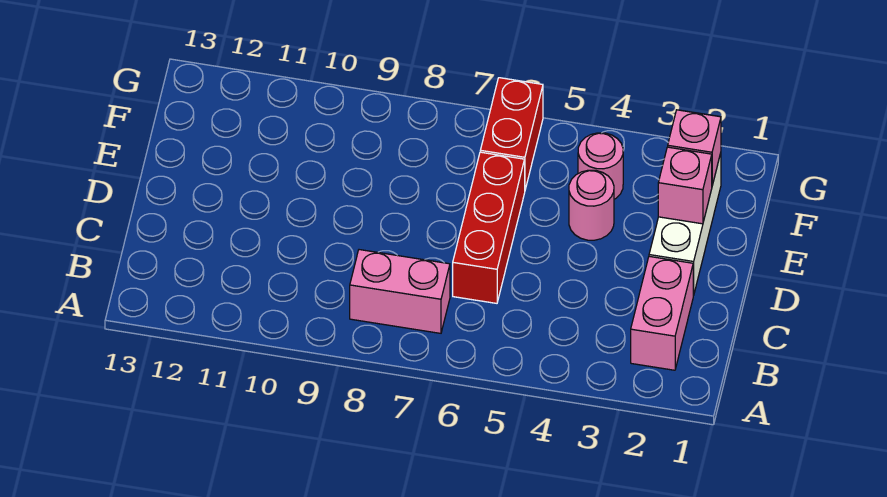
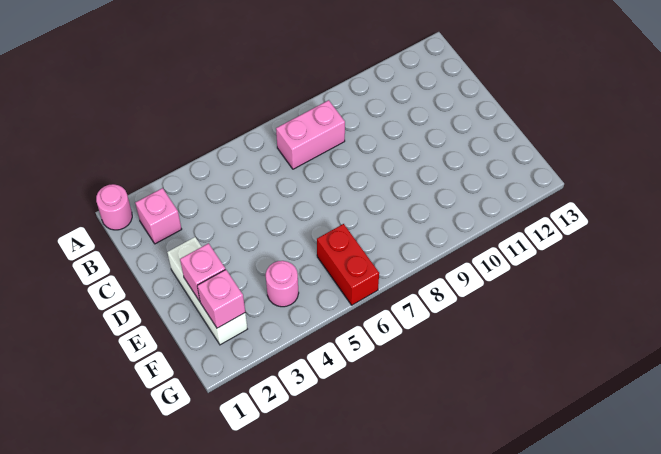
pink 1x2 brick [631,256,693,370] -> pink 1x1 brick [135,188,182,244]
red 1x3 brick [453,152,525,303] -> none
pink 1x1 round brick [569,170,614,240] -> pink 1x1 round brick moved to [96,184,132,230]

